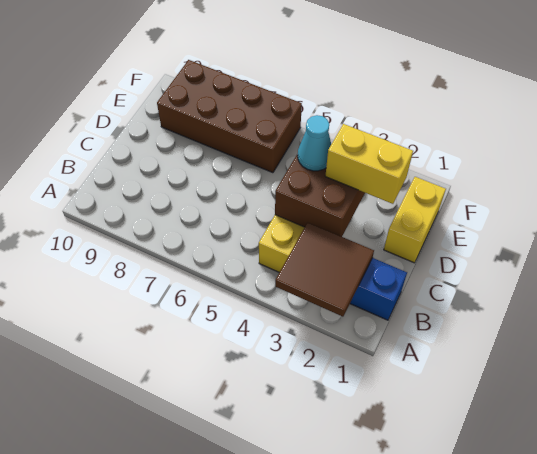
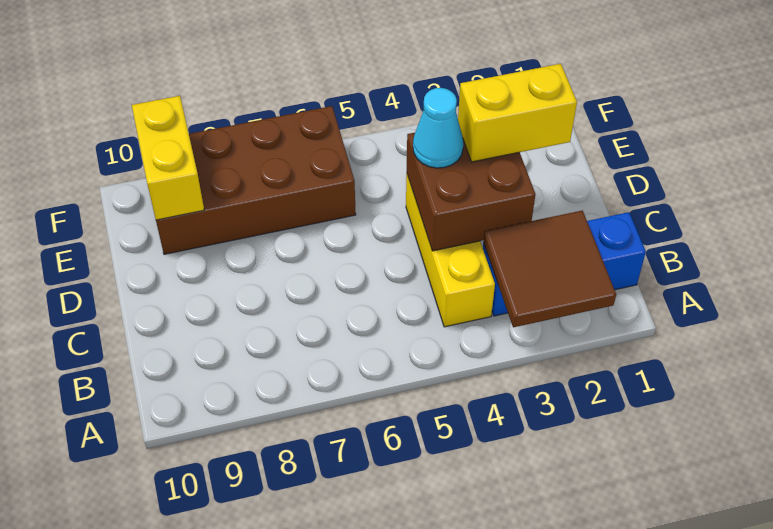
yellow 1x2 brick [384,177,446,263] -> yellow 1x2 brick moved to [132,96,204,220]

